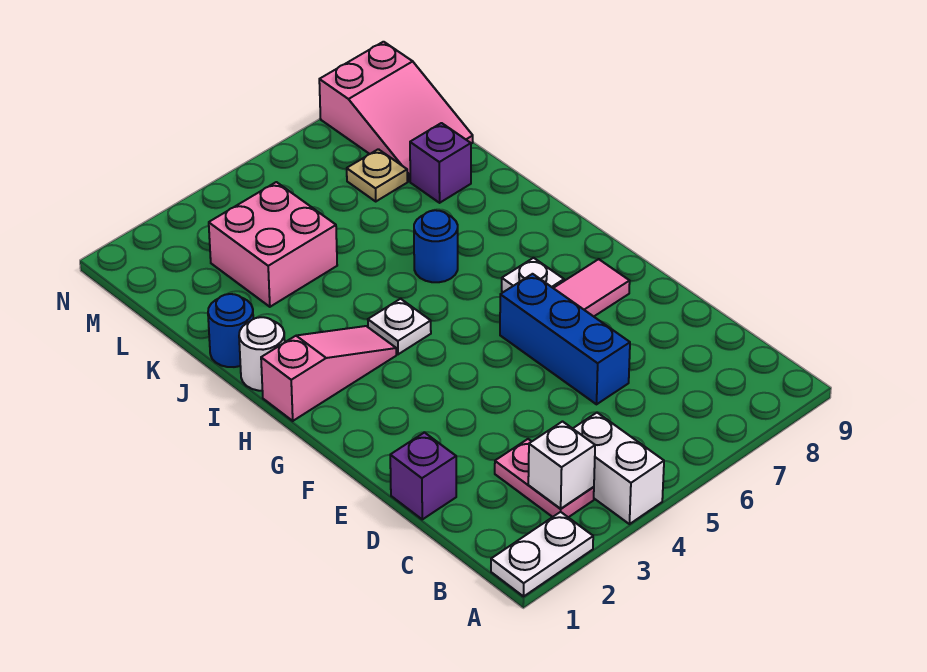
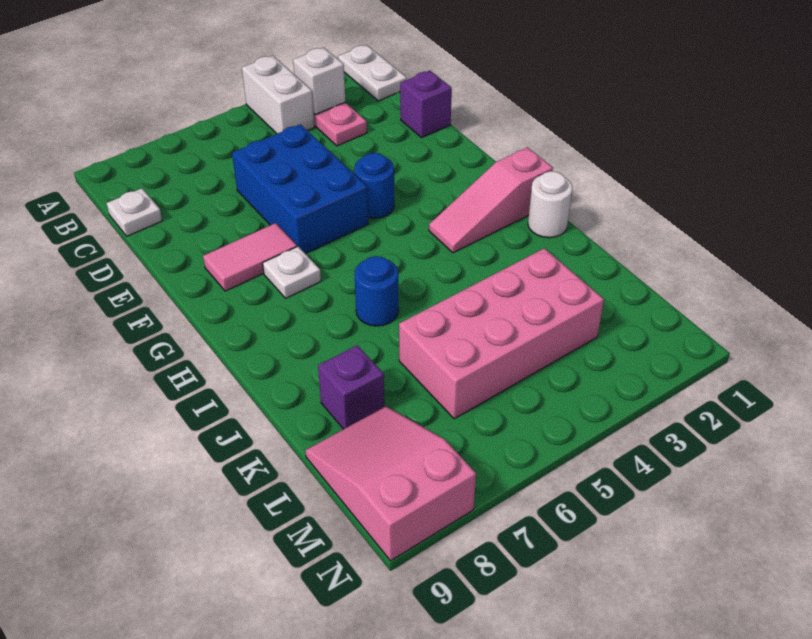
white 1x2 plate [491,512,593,596] -> white 1x2 plate turned to [338,45,407,101]
blue 1x3 brick [500,274,630,404] -> blue 2x3 brick [232,124,368,254]
white 1x1 plate [368,299,431,354] -> white 1x1 plate moved to [107,188,162,236]
blue 1x1 round brick [208,294,253,367] -> blue 1x1 round brick moved to [354,153,394,218]
pink 2x2 brick [209,182,337,307] -> pink 2x4 brick [399,248,604,419]
tan 1x1 plate [347,149,407,201] -> none

